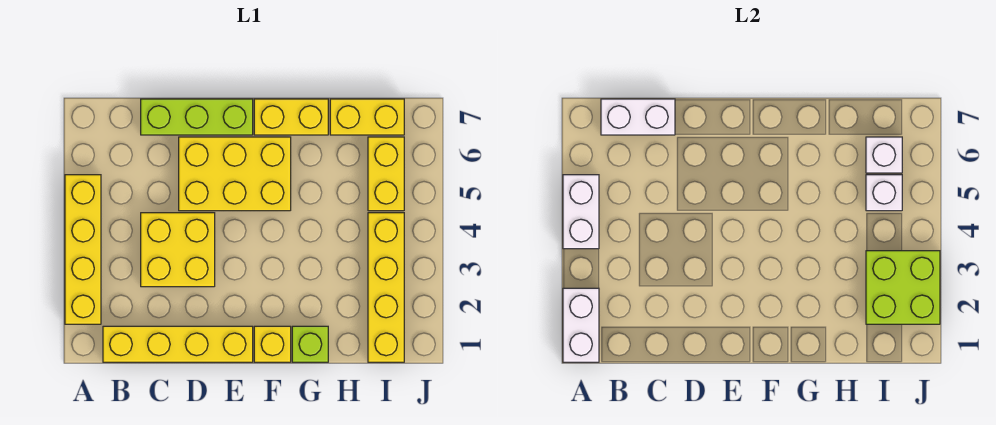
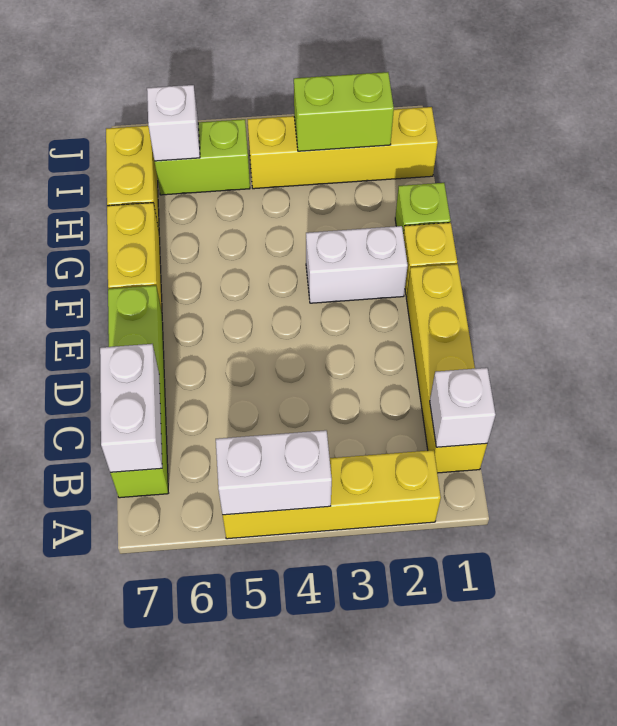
white 1x2 brick [563,288,599,362] -> white 1x2 brick moved to [306,226,408,303]
yellow 2x2 brick [141,213,215,287] -> none
lime 1x3 brick [141,99,253,135] -> lime 1x4 brick [108,286,168,498]
yellow 2x3 brick [179,137,291,211] -> none
lime 2x2 brick [866,251,940,324] -> lime 1x2 brick [294,72,394,151]
yellow 1x2 brick [368,137,404,211] -> lime 1x2 brick [155,119,250,195]
white 1x1 brick [866,175,902,211] -> white 1x1 brick moved to [430,368,496,447]

